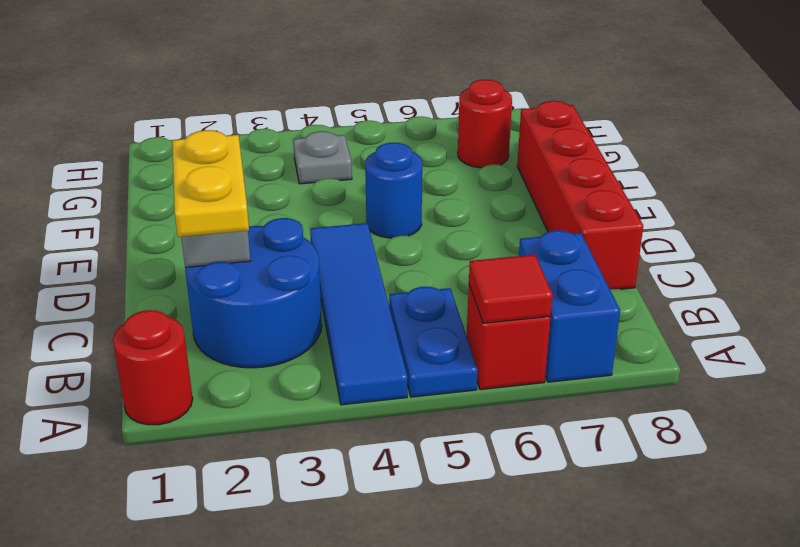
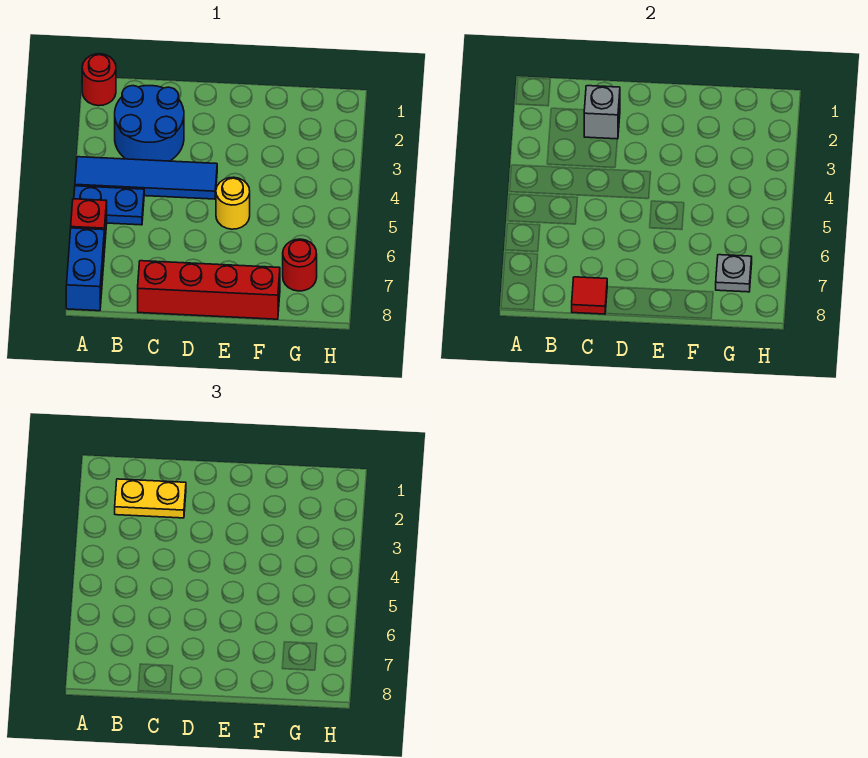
red 1x1 tile [469,255,553,323] -> red 1x1 tile moved to [572,277,607,314]
blue 1x2 brick [519,231,620,382] -> blue 1x2 brick turned to [66,228,104,311]
blue 1x1 round brick [365,143,422,238] -> yellow 1x1 round brick [216,177,250,229]
grey 1x1 plate [293,131,352,184] -> grey 1x1 plate moved to [716,255,752,292]

